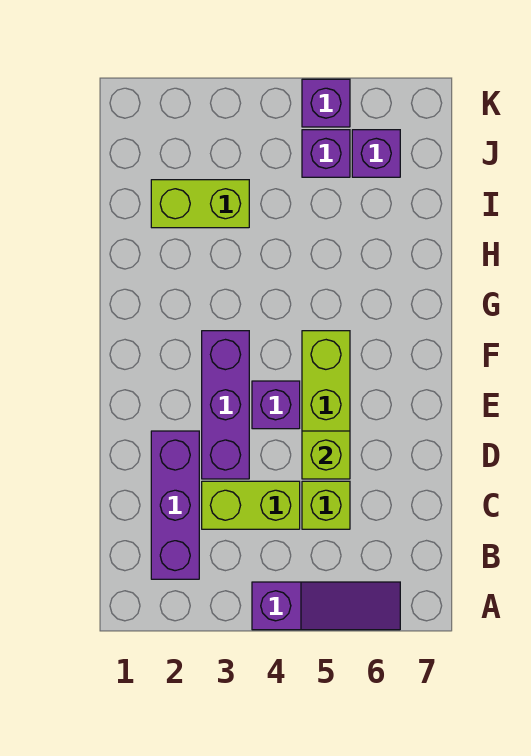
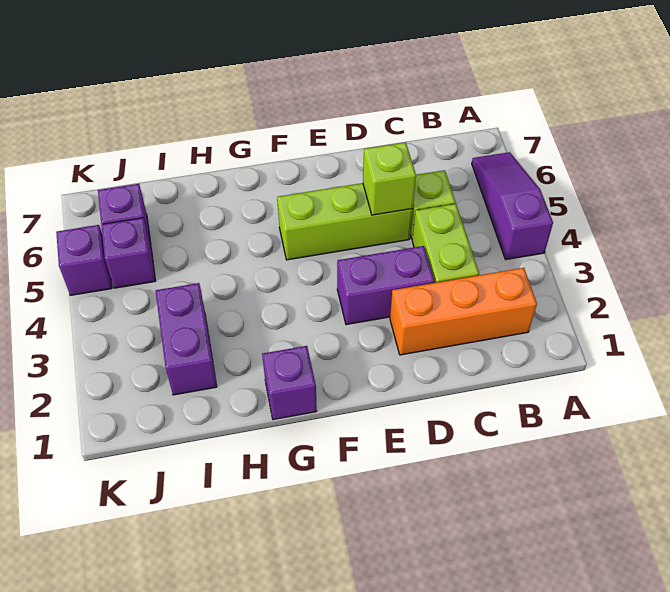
purple 1x3 brick [151,431,199,579] -> orange 1x3 brick [390,268,537,355]
purple 1x3 brick [202,331,249,479] -> purple 1x2 brick [337,246,435,325]
purple 1x1 brick [252,381,300,429] -> purple 1x1 brick moved to [262,346,317,420]
lime 1x2 brick [151,180,249,228] -> purple 1x2 brick [156,283,217,395]

